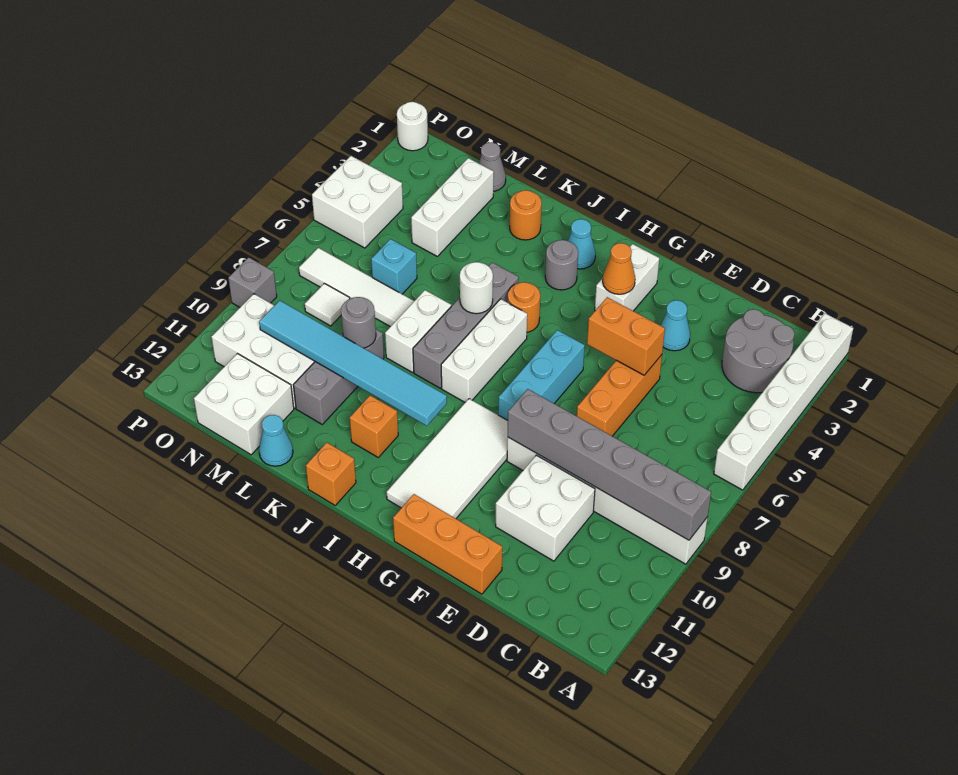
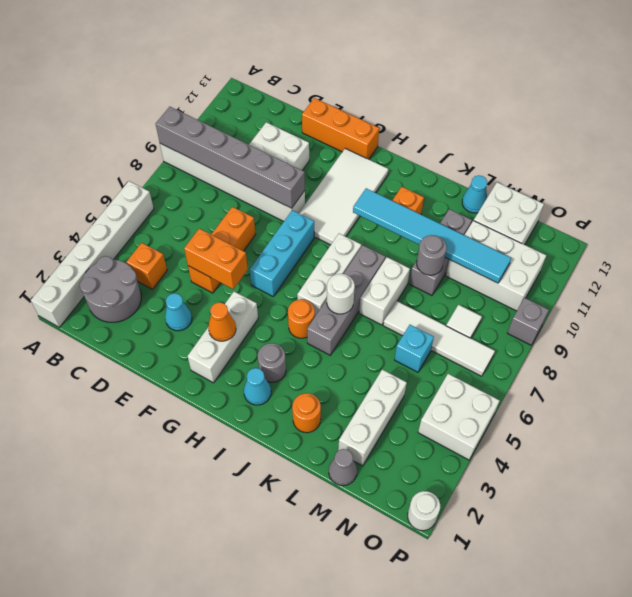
white 1x2 brick [595,244,659,311] -> white 1x3 brick [187,292,258,383]
orange 1x1 brick [306,443,356,505] -> orange 1x1 brick moved to [126,243,167,289]

